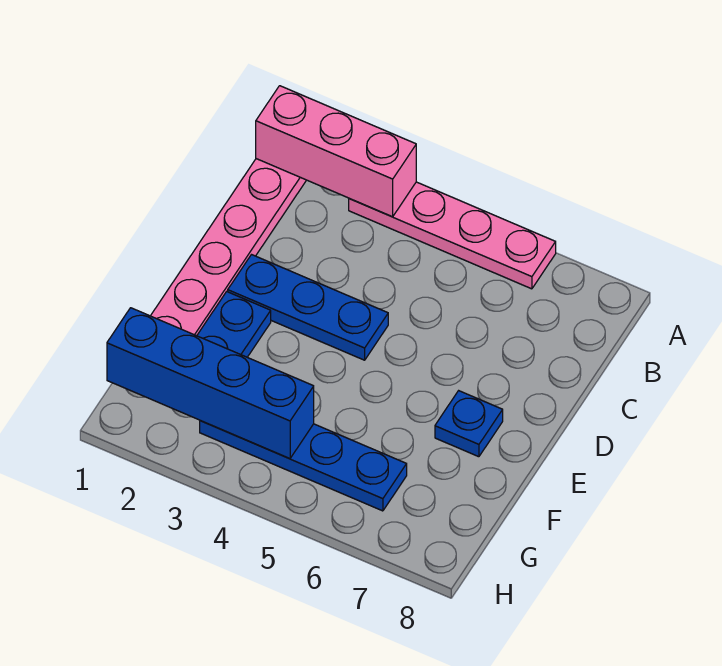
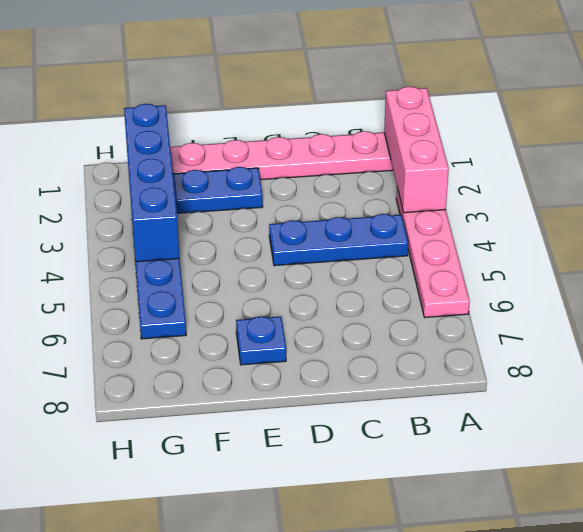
blue 1x3 plate [228,255,388,360] -> blue 1x3 plate turned to [269,214,408,266]

